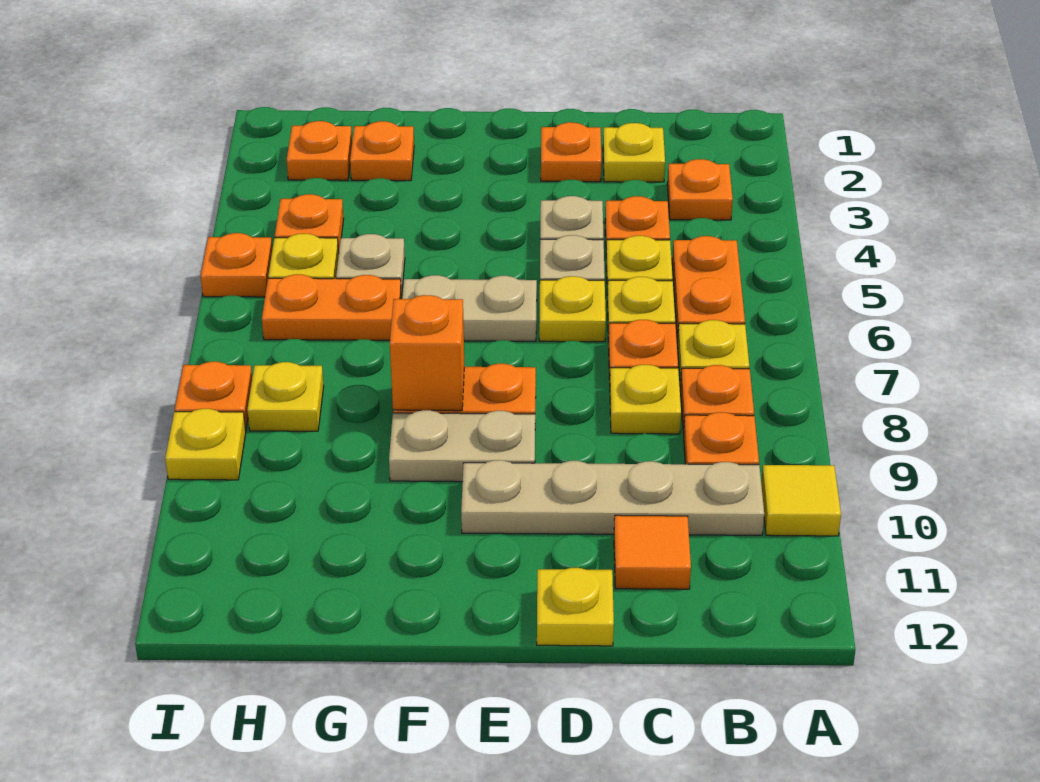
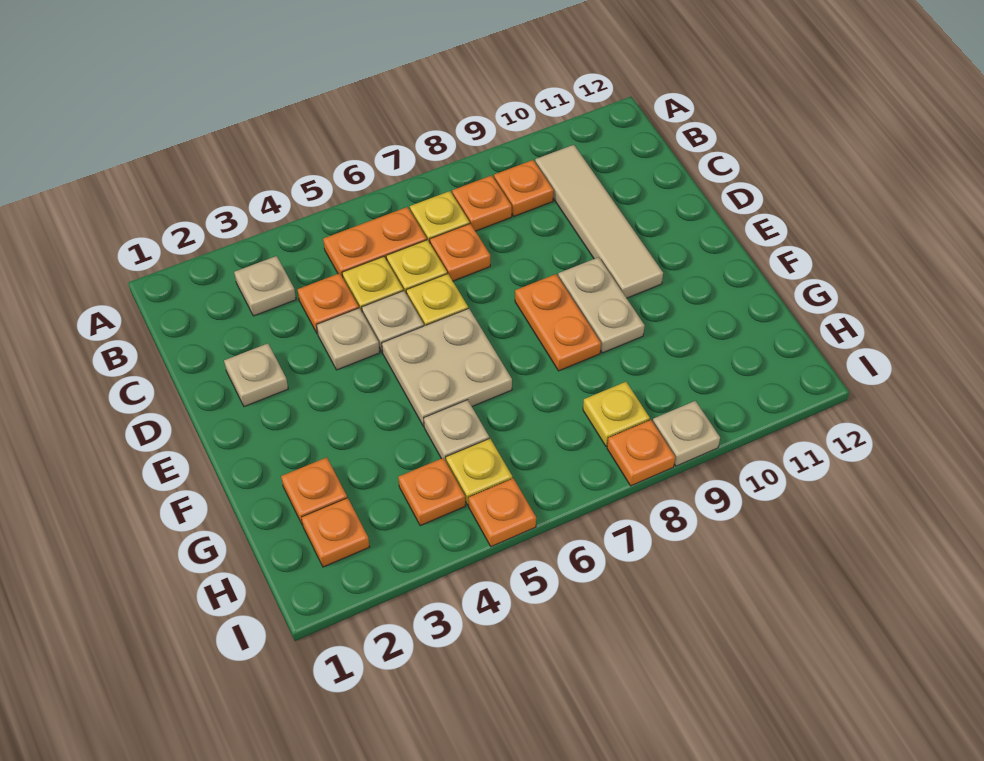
yellow 1x1 tile [761,465,841,536] -> none
orange 1x1 plate [667,159,733,220] -> tan 1x1 plate [234,256,296,316]
tan 1x4 plate [461,460,764,535] -> tan 1x4 tile [535,145,663,298]
yellow 1x1 plate [603,123,665,182] -> none
yellow 1x1 plate [610,365,681,434] -> none
orange 1x1 tile [614,515,691,589] -> none
orange 1x1 plate [541,122,602,182] -> tan 1x1 plate [224,343,288,407]
yellow 1x1 plate [537,568,614,646] -> none
tan 1x2 plate [402,275,537,341] -> tan 2x2 plate [382,308,512,426]
orange 1x1 brick [390,295,464,411] -> none
orange 1x2 plate [262,274,401,340] -> none
yellow 1x1 plate [165,409,246,480] -> tan 1x1 plate [653,401,720,466]

